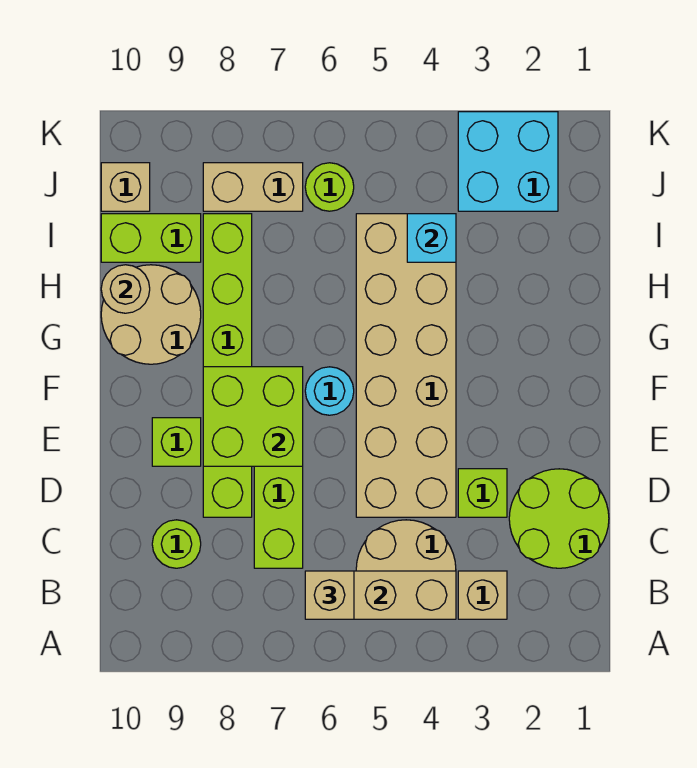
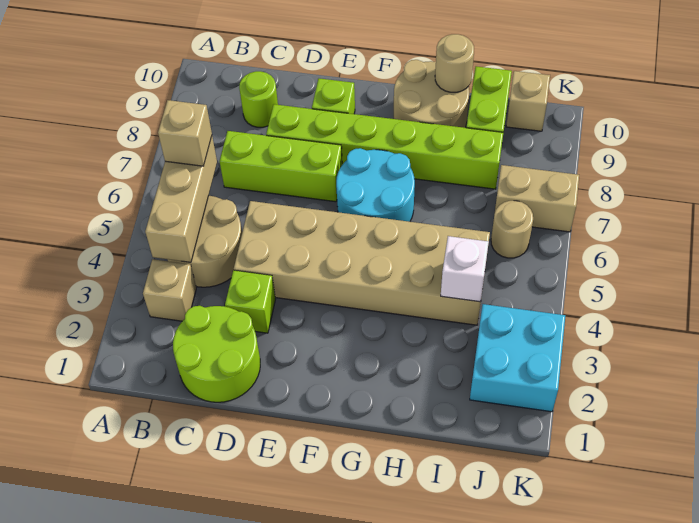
lime 2x2 brick [203,367,303,466] -> none
cyan 1x1 round brick [305,367,354,415] -> cyan 2x2 round brick [336,148,415,222]
cyan 1x1 brick [407,214,456,262] -> white 1x1 brick [441,236,489,302]
lime 1x1 round brick [305,163,354,211] -> tan 1x1 round brick [491,201,533,258]
tan 1x2 brick [203,163,303,211] -> tan 1x2 brick turned to [495,165,579,232]

